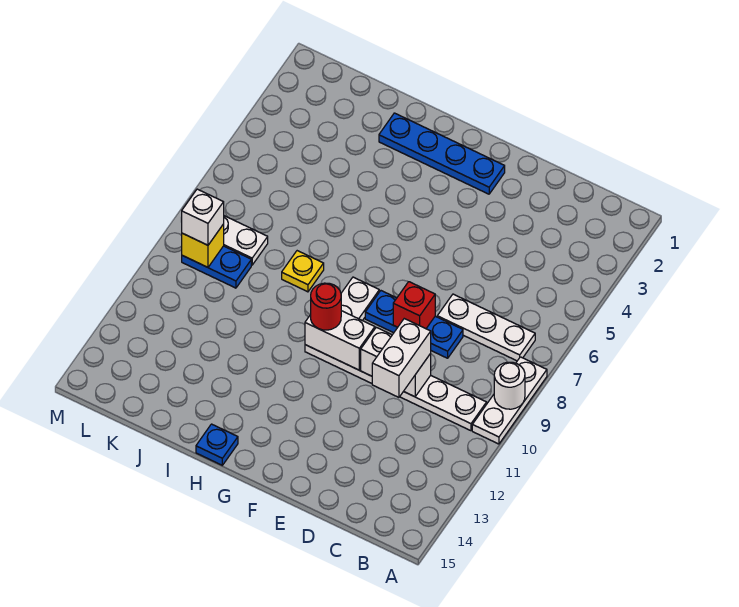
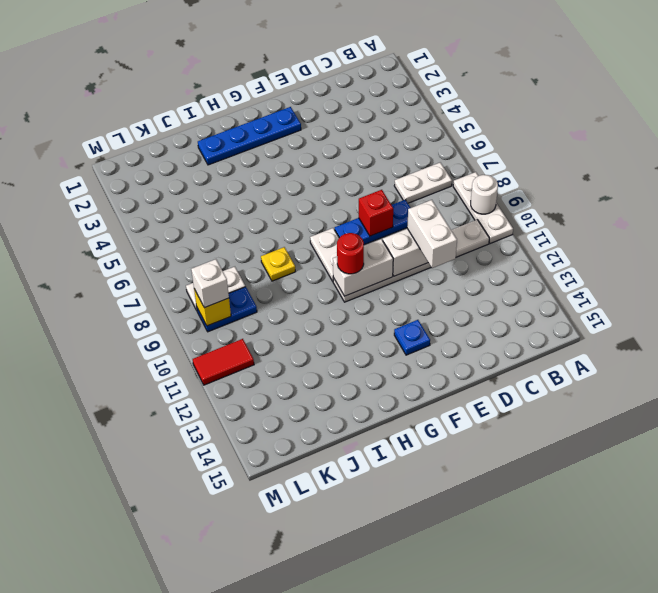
white 1x3 plate [437,294,535,361] -> white 1x2 plate [394,163,452,203]
blue 1x1 plate [196,424,238,465] -> blue 1x1 plate moved to [394,320,430,355]
none -> red 1x2 tile [193,339,254,385]

